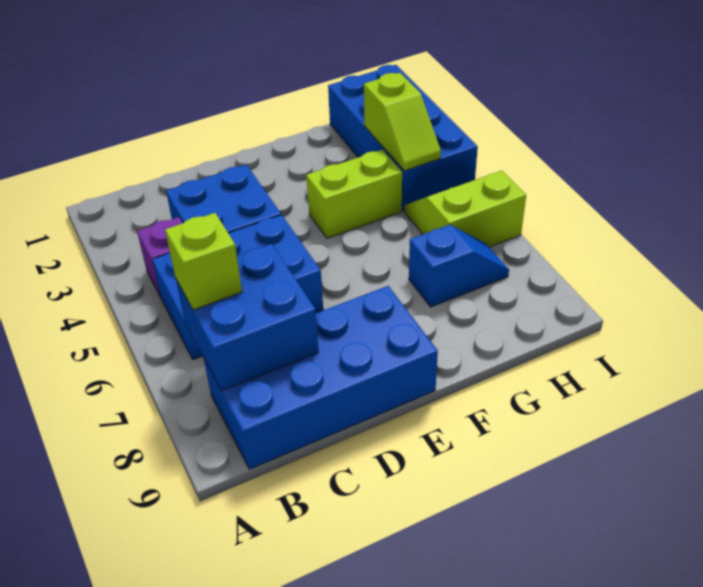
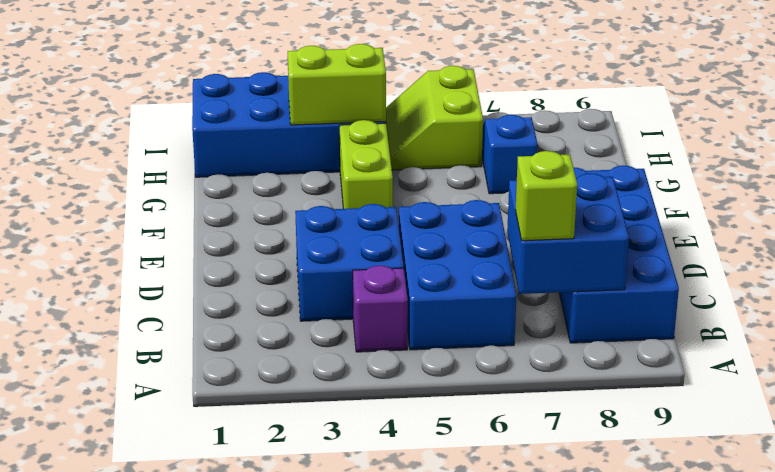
lime 1x2 slope [364,73,441,171] -> lime 1x2 brick [288,44,386,125]

